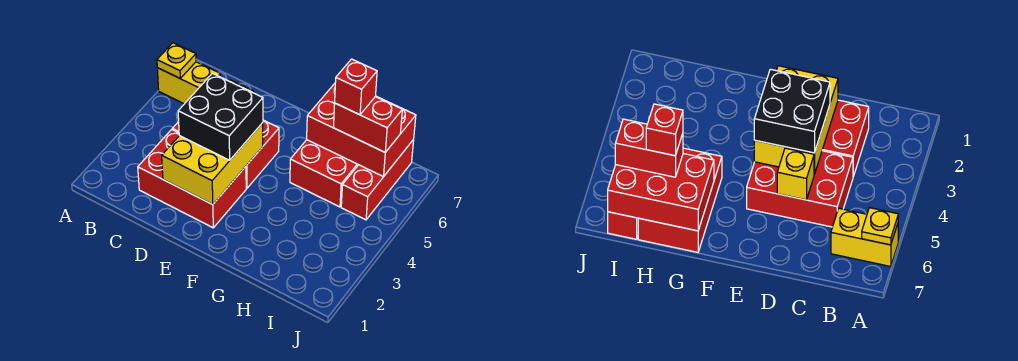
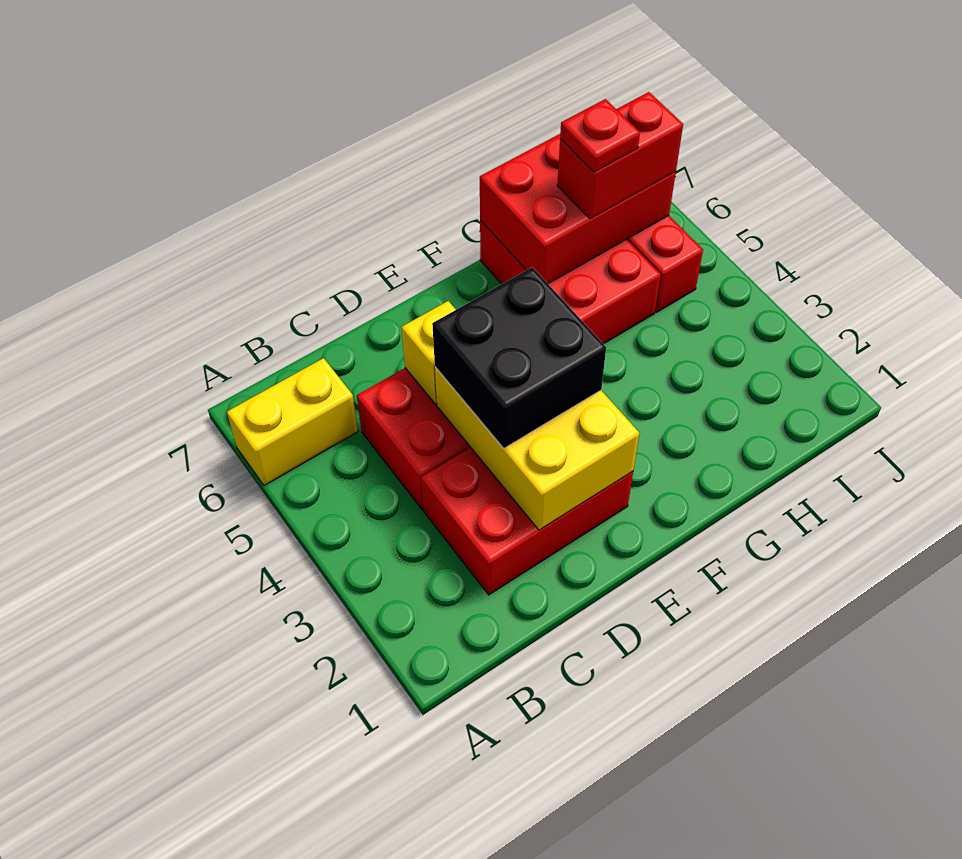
yellow 1x1 plate [157,43,196,78] -> none
red 1x1 brick [335,59,377,115] -> red 1x1 plate [560,99,640,172]

